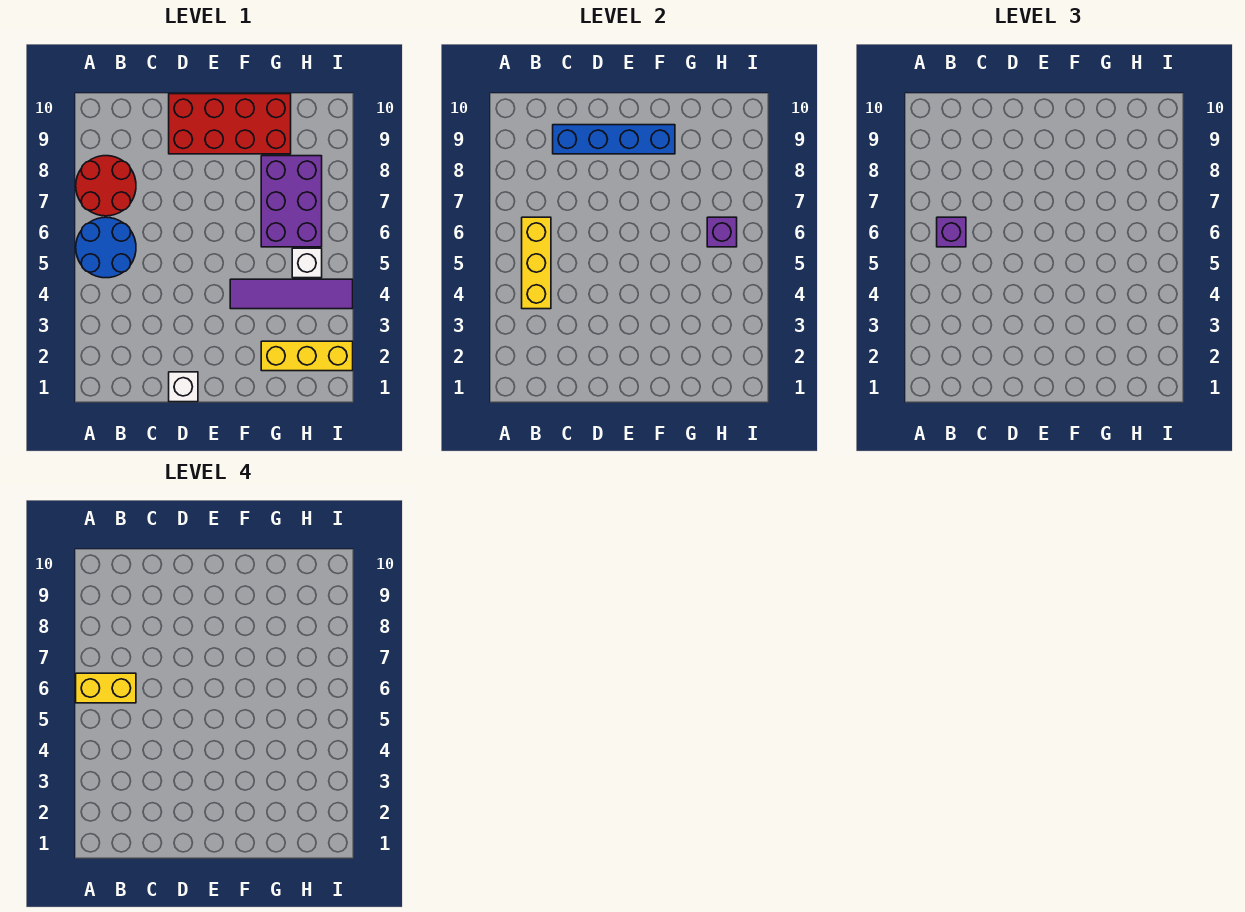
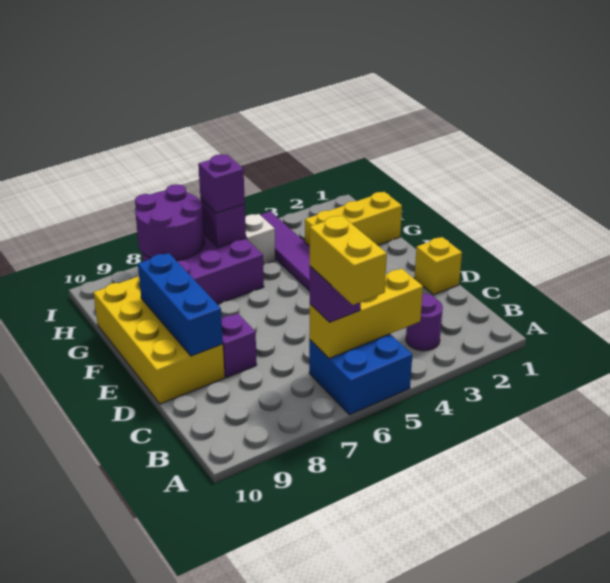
blue 2x2 round brick [76,217,136,278] -> blue 2x2 brick [309,334,412,415]
red 2x2 round brick [76,156,136,216] -> none
none -> purple 1x1 round brick [406,294,443,351]
blue 1x4 brick [553,125,675,154] -> blue 1x3 brick [138,253,223,356]
white 1x1 brick [169,372,198,402] -> yellow 1x1 brick [414,237,462,295]
none -> purple 1x1 brick [222,313,257,377]
red 2x4 brick [169,94,291,154] -> yellow 2x4 brick [93,276,225,404]
yellow 1x3 brick [261,341,353,371] -> yellow 1x3 brick turned to [305,192,402,246]
none -> purple 1x1 brick [198,154,245,213]
none -> purple 2x2 round brick [135,184,205,261]

